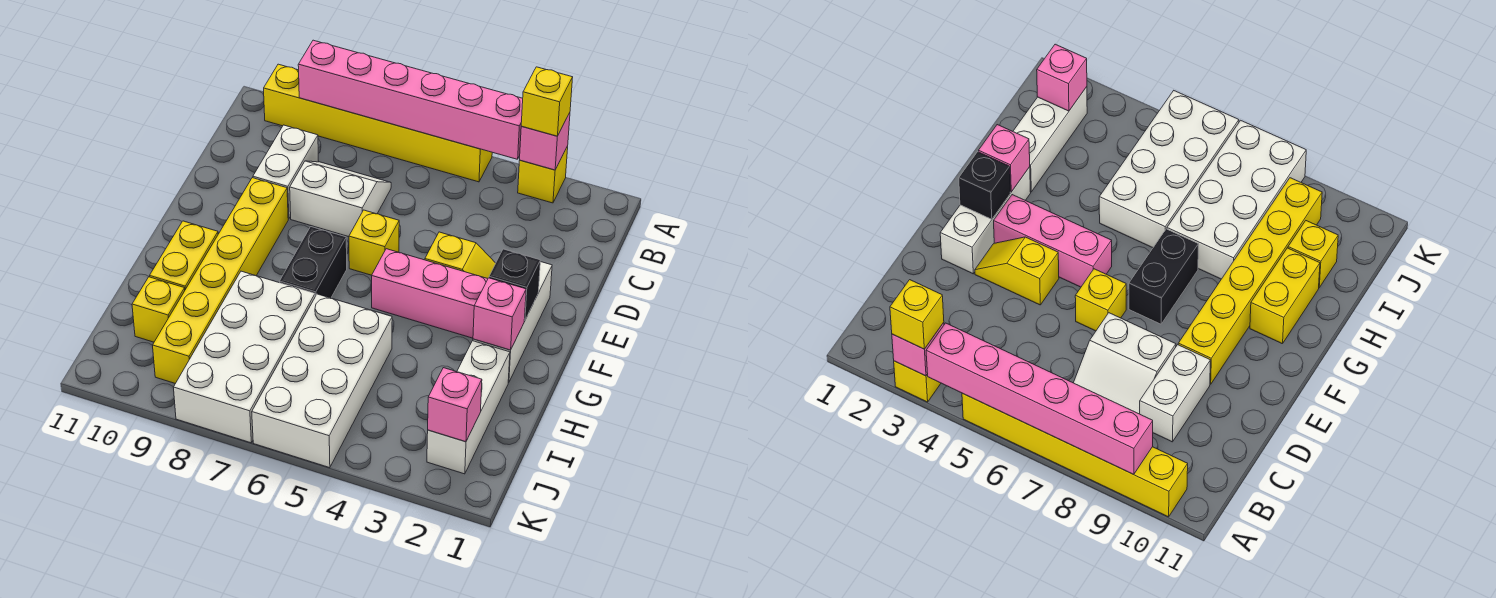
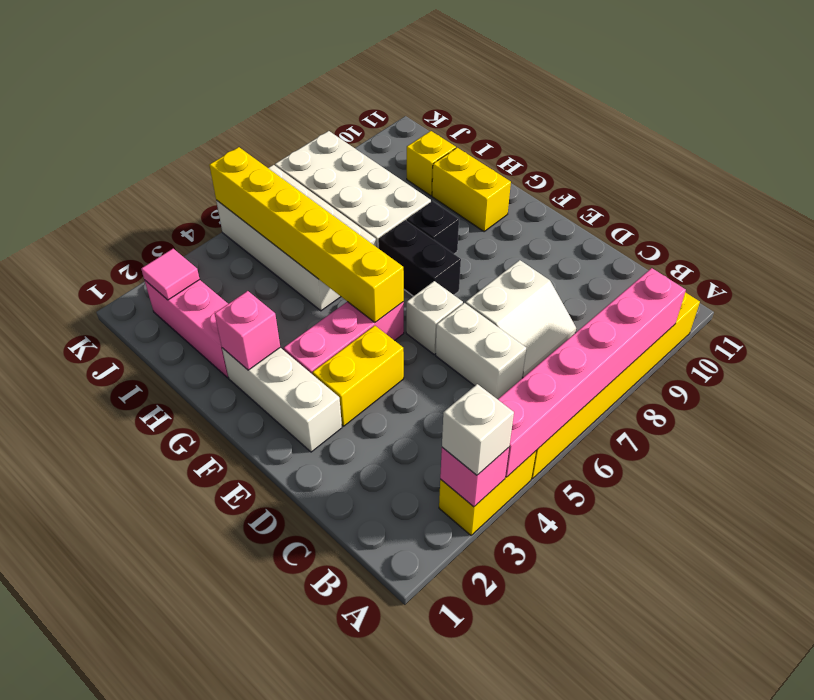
yellow 1x1 brick [518,146,568,203] -> yellow 1x2 brick [439,451,536,535]
yellow 1x1 brick [521,67,573,136] -> white 1x1 brick [442,384,514,475]
white 1x2 brick [253,125,319,219] -> white 1x2 brick moved to [436,303,526,399]
yellow 1x2 slope [425,232,496,278] -> yellow 1x2 brick [312,326,404,426]
yellow 1x1 brick [349,210,399,275] -> white 1x1 brick [406,281,463,355]
yellow 1x6 brick [153,178,288,384] -> yellow 1x6 brick moved to [209,147,404,322]
black 1x1 brick [489,249,540,321] -> black 1x1 brick moved to [407,201,459,254]
white 1x3 brick [427,341,510,474] -> pink 1x3 brick [145,280,228,378]
pink 1x1 brick [428,368,482,442] -> pink 1x1 tile [141,249,200,300]

